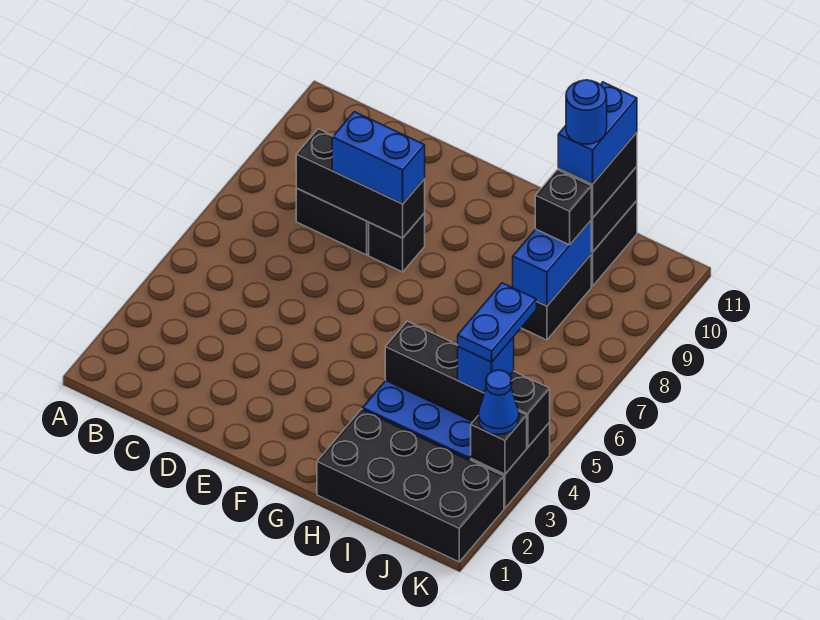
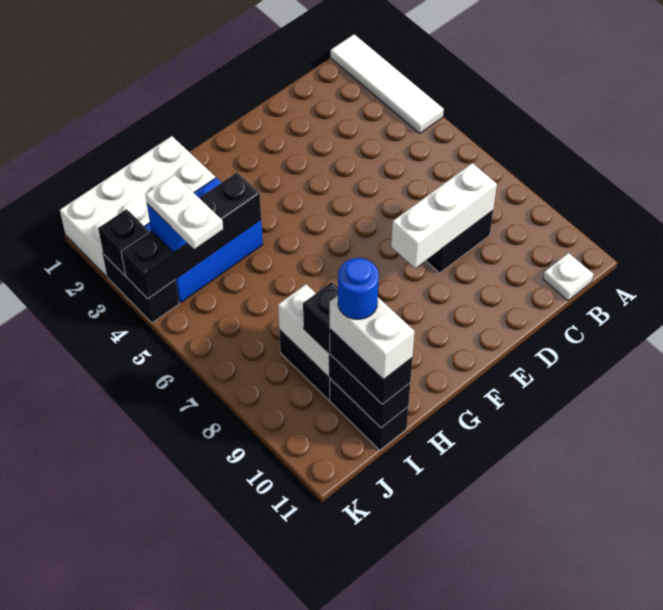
none -> white 1x4 tile [331,34,444,133]
none -> white 1x1 plate [543,253,593,301]
black 1x3 brick [296,129,425,238] -> white 1x3 brick [391,163,497,268]
blue 1x2 brick [332,112,425,204] -> none
black 1x1 brick [369,213,425,272] -> none
black 2x4 brick [317,409,504,562] -> white 2x4 brick [60,136,215,277]
blue 1x2 brick [513,221,591,306] -> white 1x2 brick [278,284,330,377]
blue 1x2 brick [558,82,637,184] -> white 1x2 brick [330,296,415,380]
blue 1x2 plate [458,283,536,362] -> white 1x2 plate [145,175,223,249]
blue 1x1 cone [478,370,519,434] -> none

